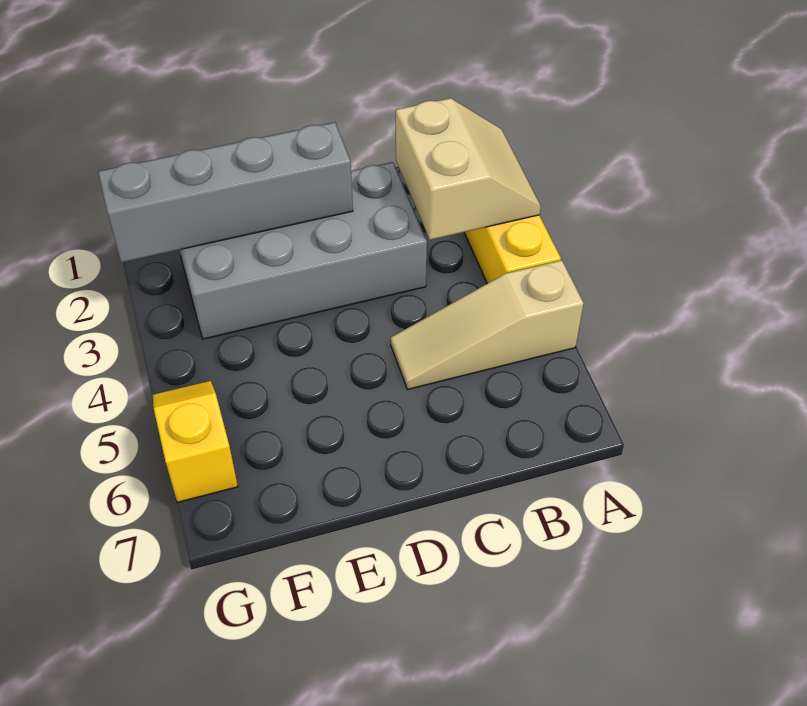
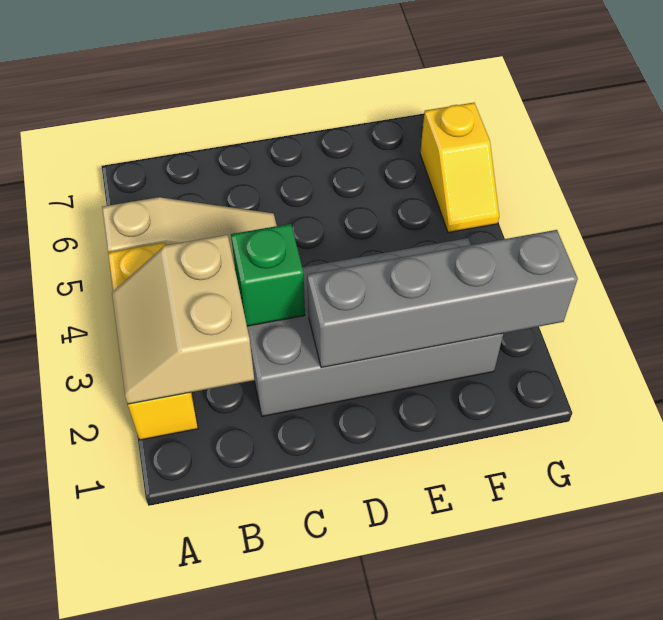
none -> green 1x1 brick [231,224,305,326]

